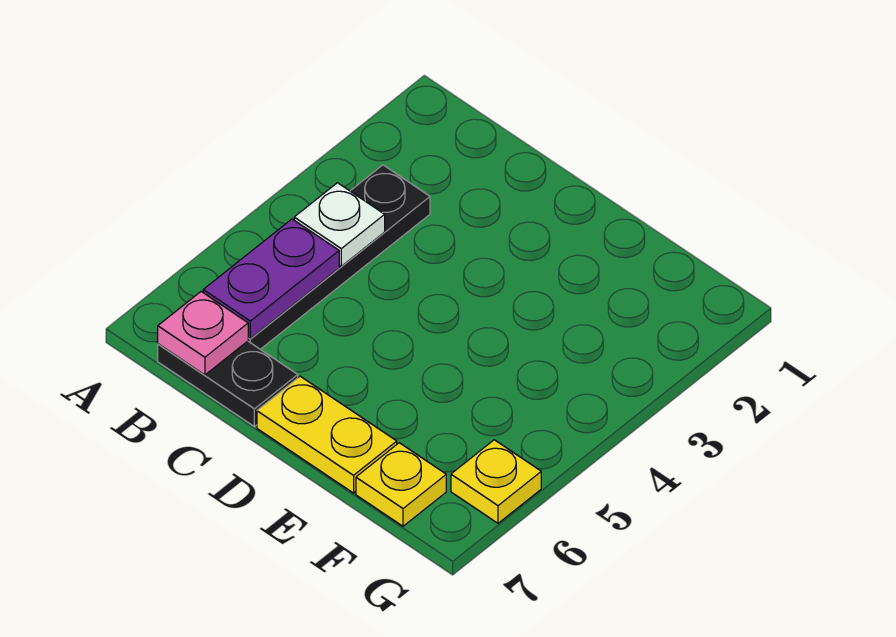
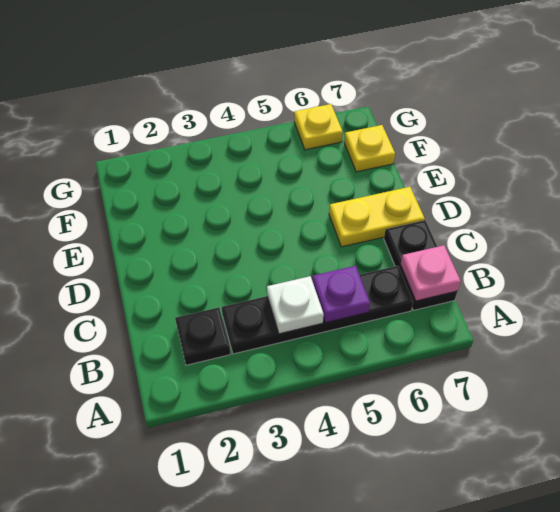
none -> black 1x1 plate [175,307,230,365]
purple 1x2 plate [203,219,339,339] -> purple 1x1 plate [313,266,370,323]
yellow 1x2 plate [257,376,397,493] -> yellow 1x2 plate turned to [329,187,425,247]

